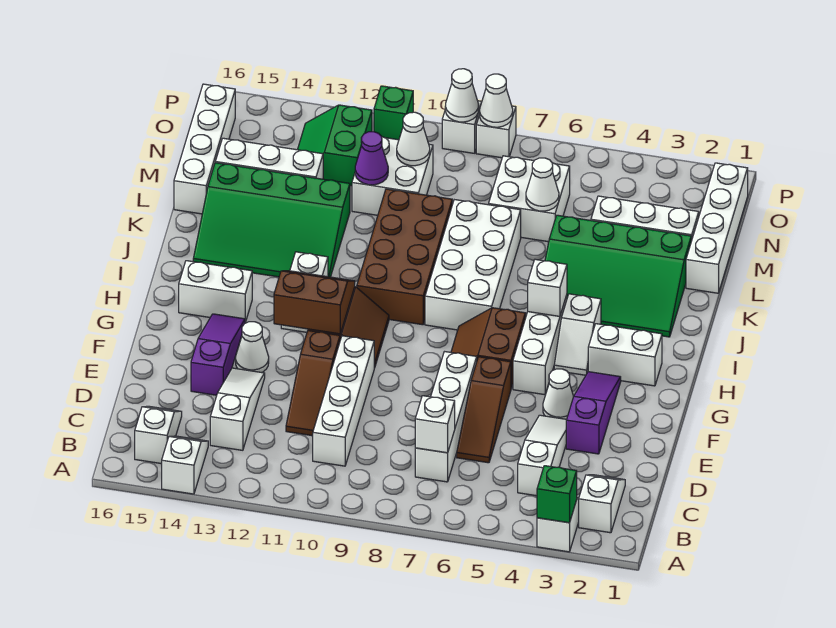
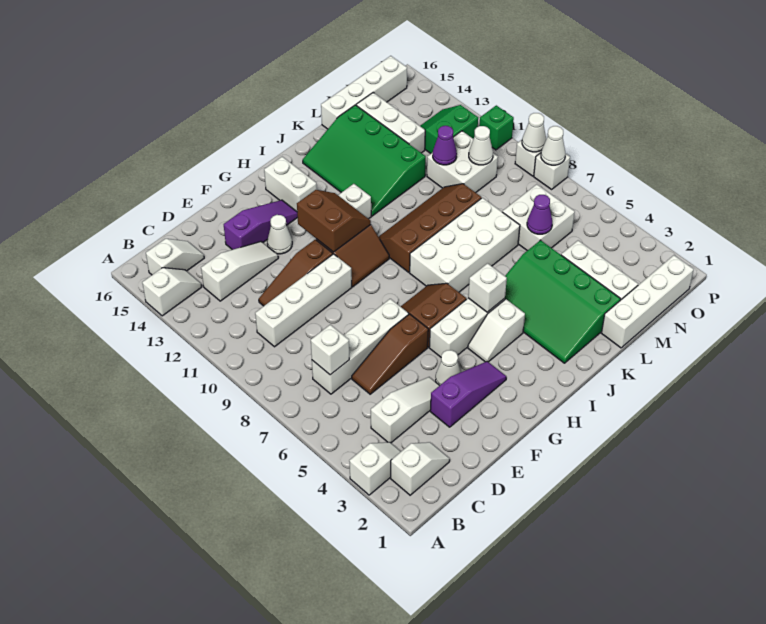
green 1x1 brick [537,466,577,523] -> none
white 1x2 brick [588,324,662,386] -> none
brown 2x4 brick [357,189,452,325] -> brown 2x4 slope [379,184,482,272]
white 1x1 cone [526,158,559,211] -> purple 1x1 cone [527,195,552,234]

